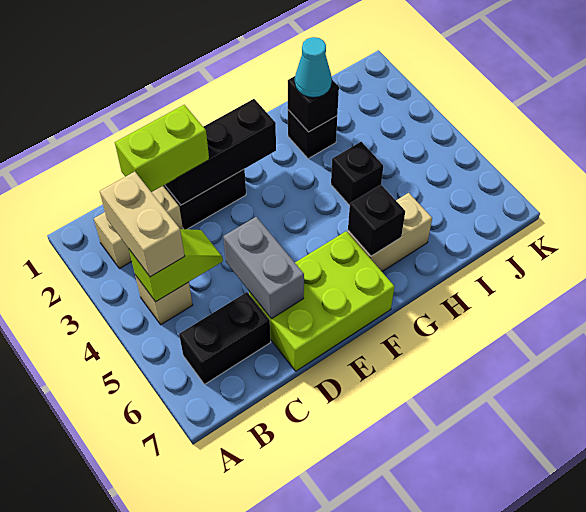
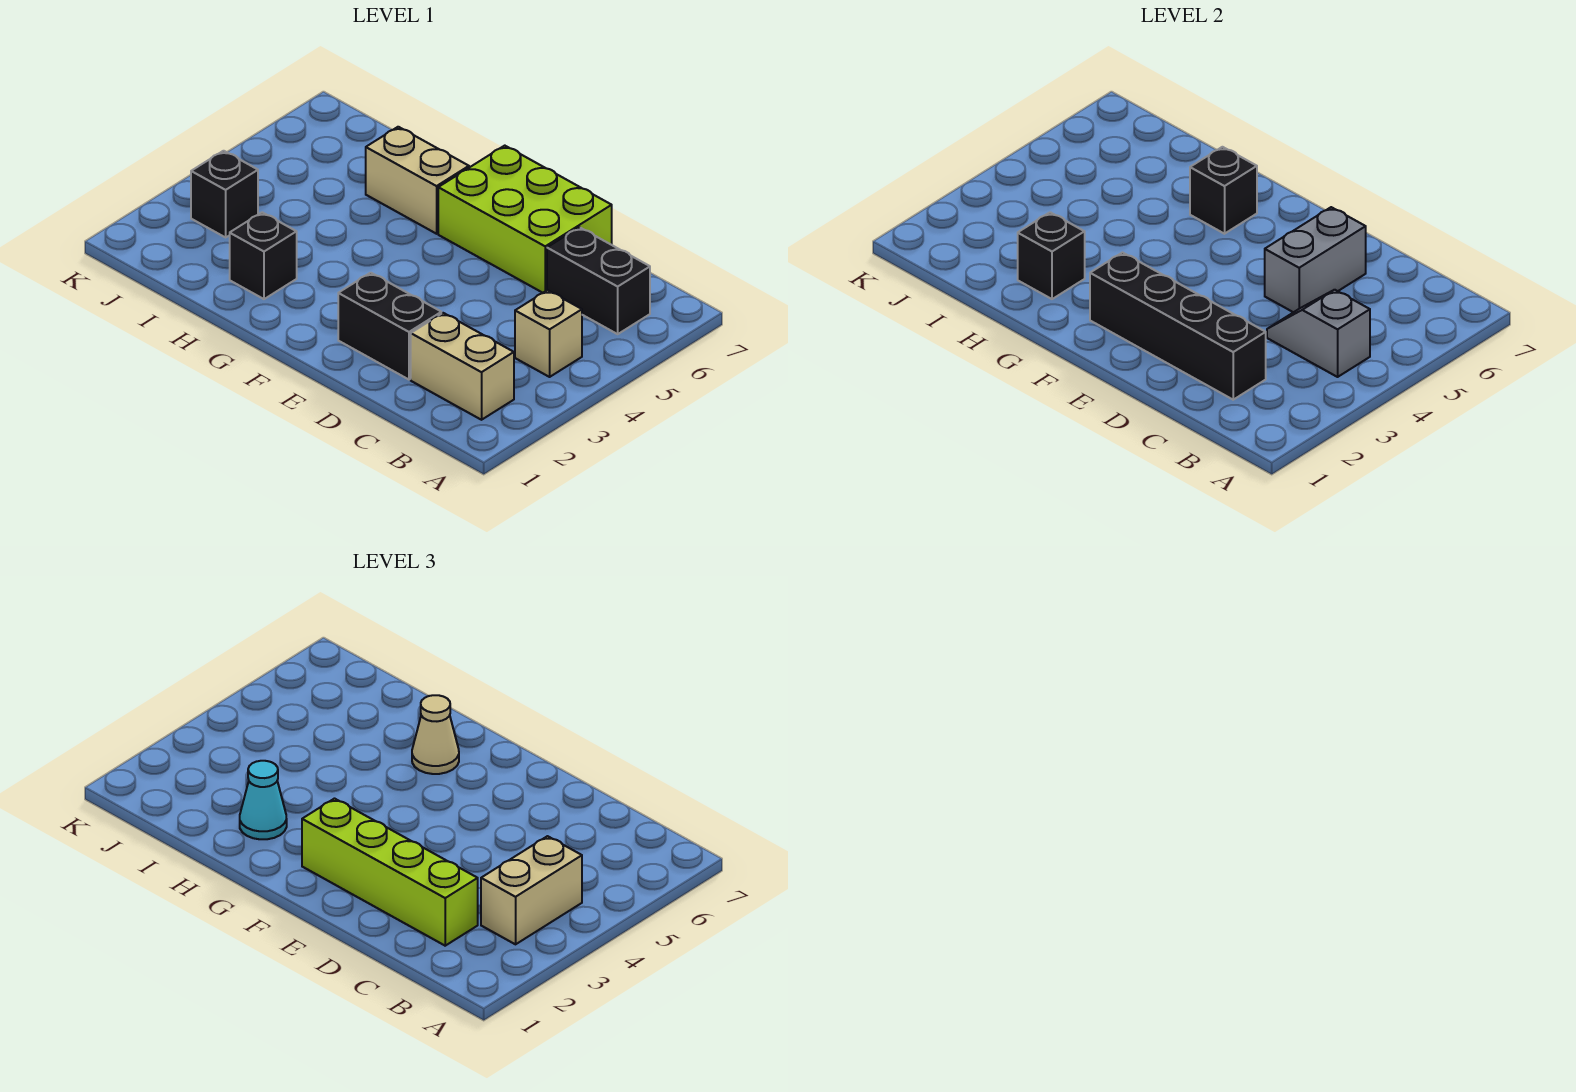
lime 1x2 slope [129,229,223,302] -> grey 1x2 slope [1267,290,1370,377]
lime 1x2 brick [115,105,209,192] -> lime 1x4 brick [302,799,478,946]
black 1x3 brick [165,99,276,205] -> black 1x4 brick [1090,253,1266,400]
none -> tan 1x1 cone [412,695,459,774]
black 1x1 brick [331,142,383,205] -> black 1x1 brick moved to [191,151,258,237]

